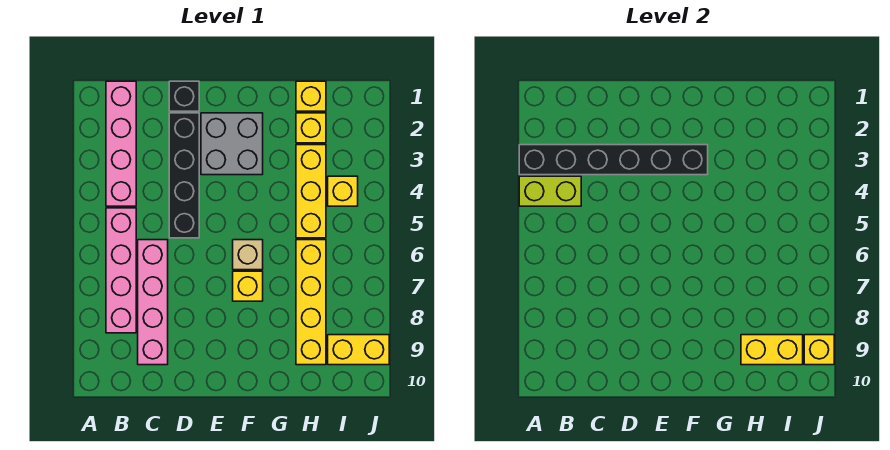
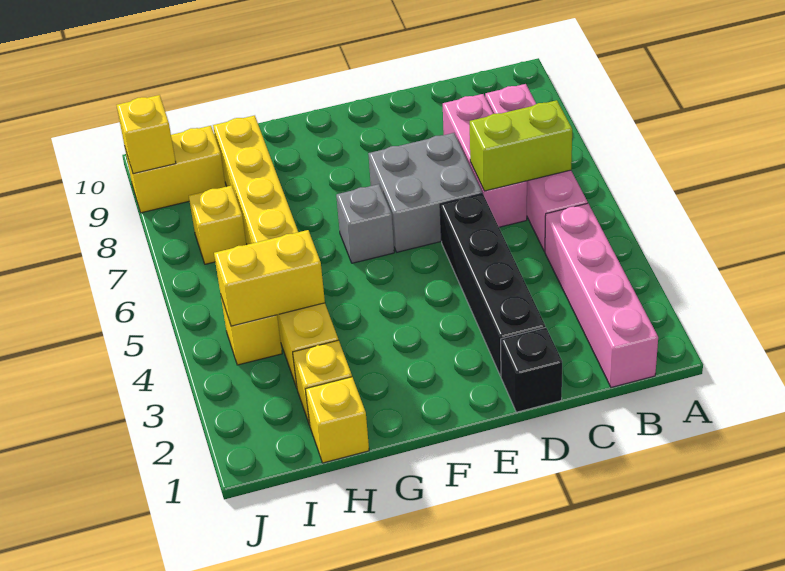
black 1x6 brick [519,145,708,175] -> none
lime 1x2 brick [519,176,581,206] -> lime 1x2 brick moved to [470,100,572,191]
pink 1x4 brick [138,240,168,365] -> pink 1x3 brick [443,94,527,227]
grey 2x2 brick [201,113,263,175] -> grey 2x2 brick moved to [368,133,482,252]
tan 1x1 brick [233,240,263,270] -> grey 1x1 brick [336,184,394,263]
yellow 1x1 brick [233,271,263,301] -> yellow 1x1 brick moved to [189,185,246,264]
yellow 1x2 brick [741,335,803,365] -> yellow 1x2 brick moved to [214,230,325,326]

